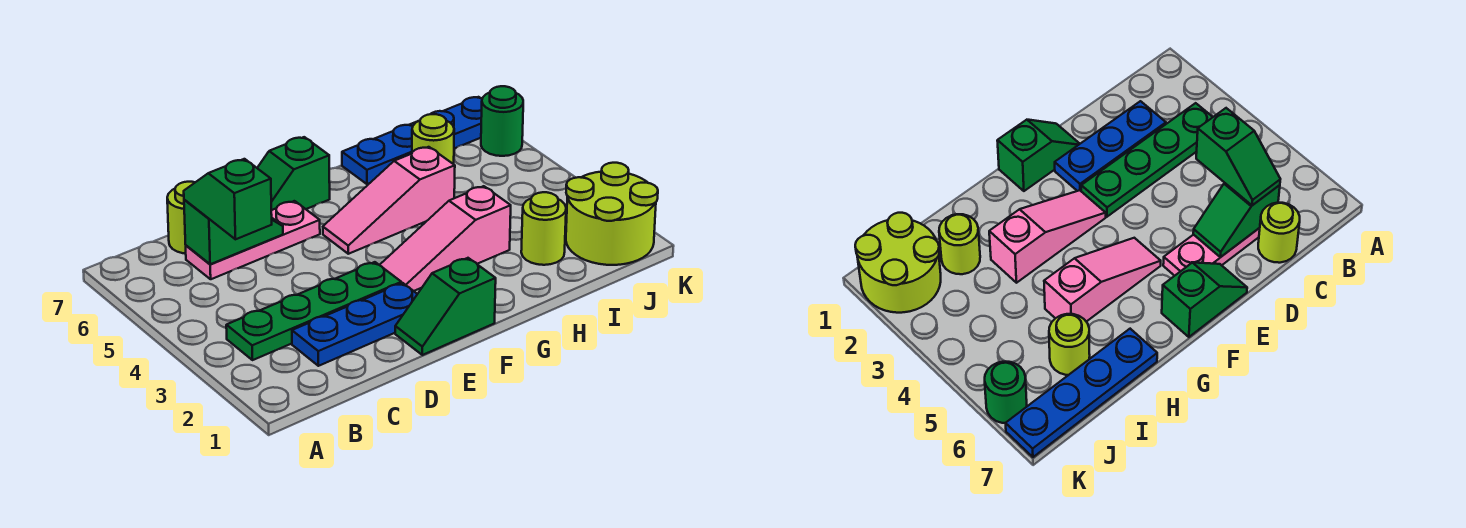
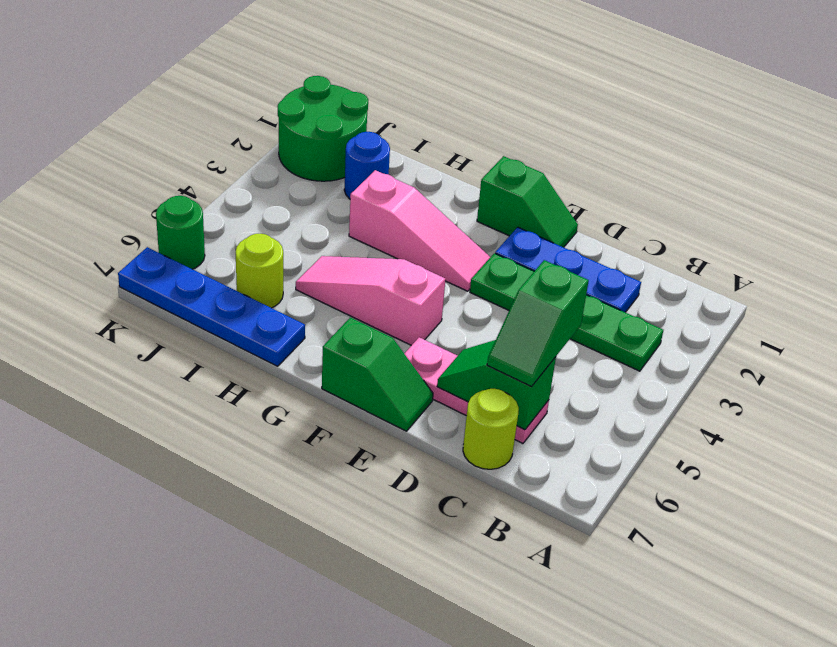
pink 1x3 slope [323,147,455,254] -> pink 1x3 slope turned to [296,256,445,345]
lime 1x1 round brick [521,192,566,265] -> blue 1x1 round brick [344,132,390,199]
lime 2x2 round brick [566,163,658,265] -> green 2x2 round brick [278,76,368,181]

